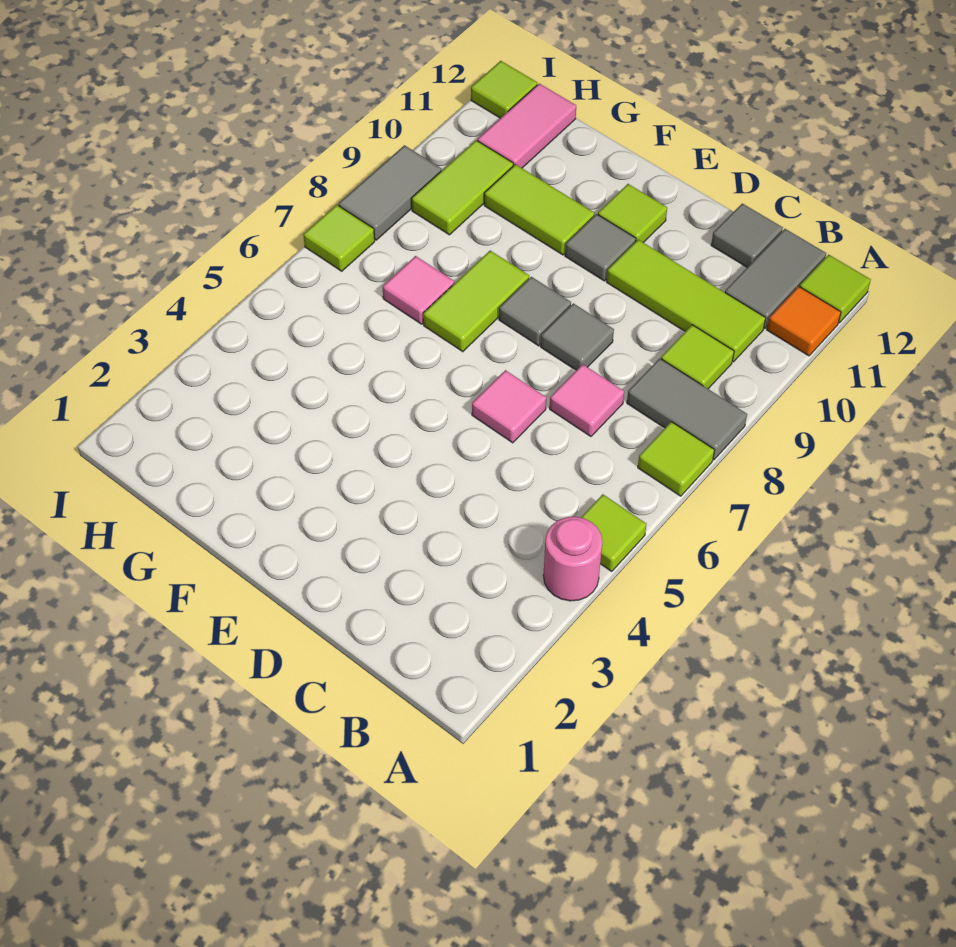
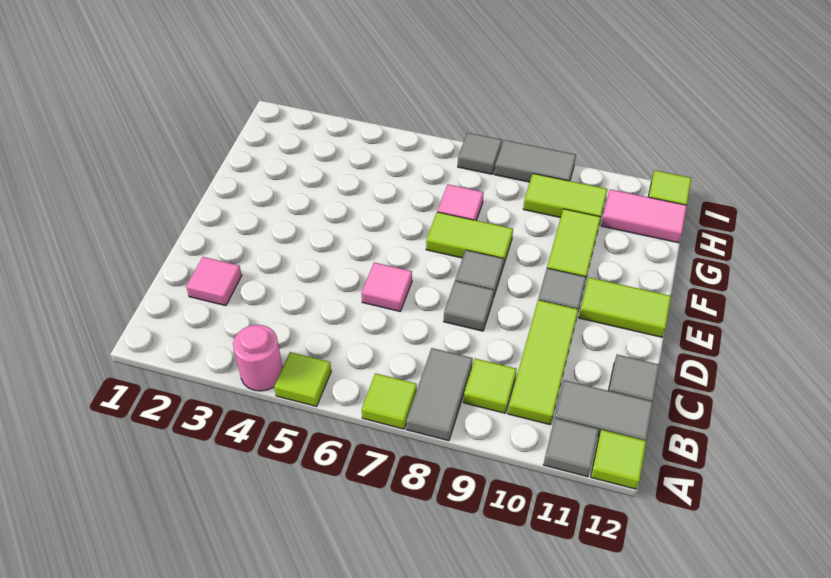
orange 1x1 tile [767,286,841,356] -> grey 1x1 tile [543,418,599,477]
pink 1x1 tile [550,364,624,437] -> pink 1x1 tile moved to [186,257,242,306]
lime 1x1 tile [598,184,667,243] -> lime 1x2 tile [579,278,671,337]
lime 1x1 tile [303,205,375,271] -> grey 1x1 tile [458,133,502,174]

